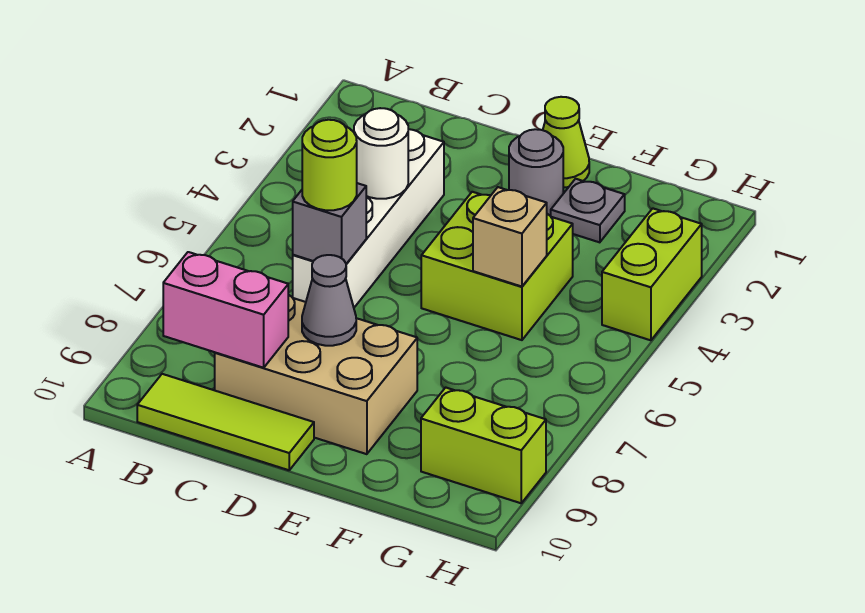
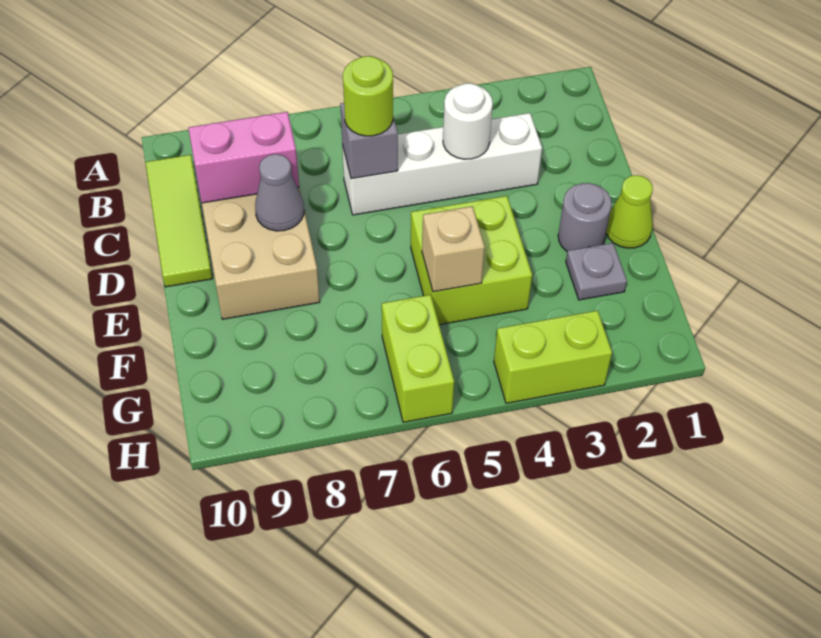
pink 1x2 brick [163,252,288,368] -> pink 1x2 brick turned to [188,112,299,203]
lime 1x2 brick [421,387,546,503] -> lime 1x2 brick moved to [382,295,454,422]

